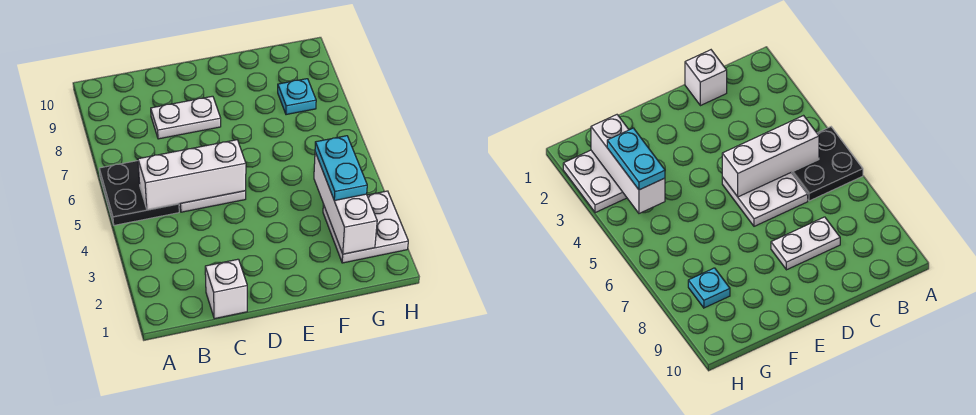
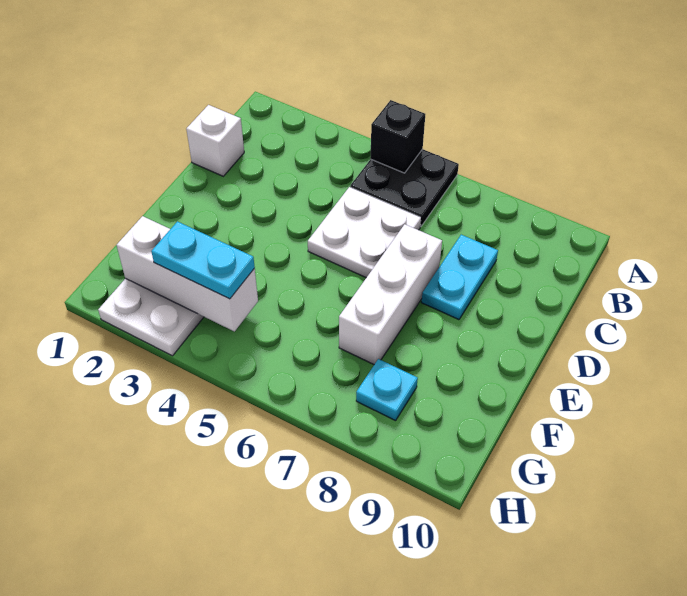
none -> black 1x1 brick [370,100,425,173]
white 1x3 brick [138,140,246,210] -> white 1x3 brick moved to [339,224,442,364]
white 1x2 plate [151,96,221,139] -> cyan 1x2 plate [421,235,498,320]

